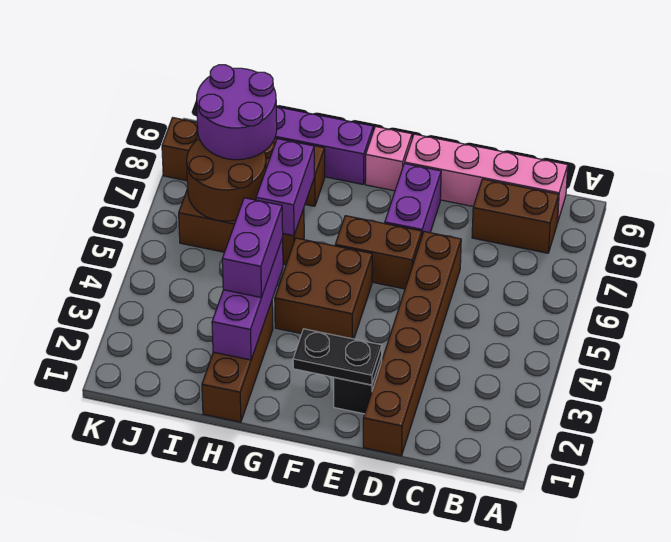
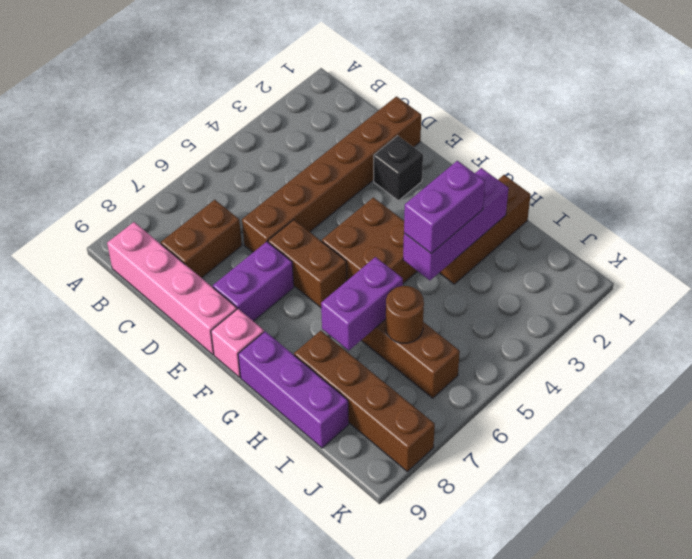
brown 1x2 brick [472,179,559,253] -> brown 1x2 brick turned to [161,200,242,278]
black 1x2 plate [293,329,382,385] -> none
brown 2x2 round brick [187,139,266,221] -> brown 1x1 round brick [386,286,424,343]
purple 2x2 round brick [197,65,277,160] -> none

